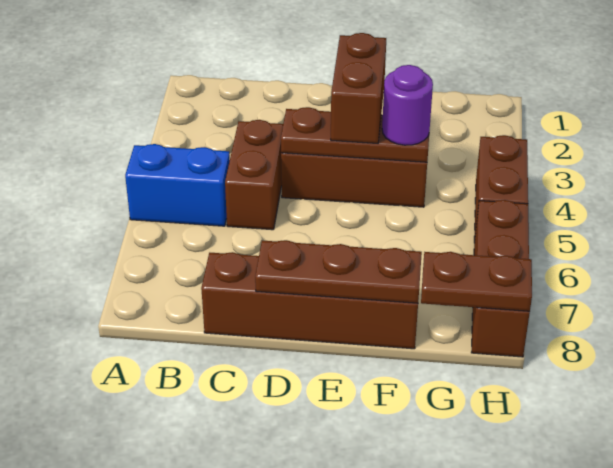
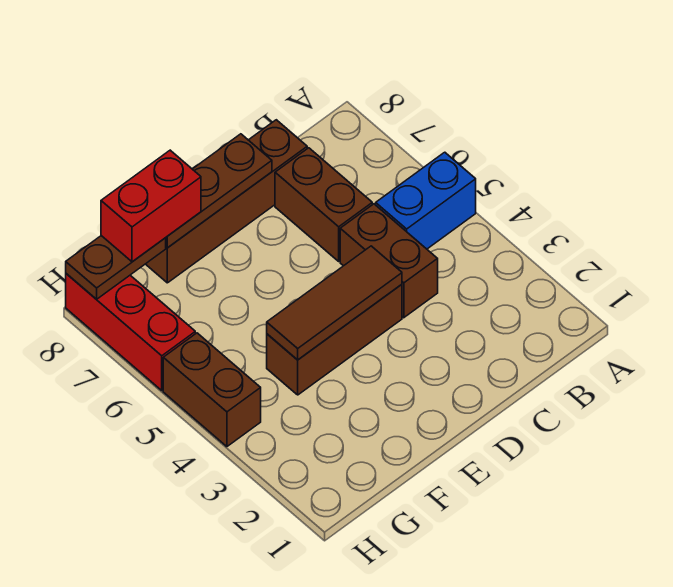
brown 1x3 plate [281,107,429,162] -> brown 1x3 tile [267,246,402,360]
brown 1x2 brick [331,33,386,143] -> brown 1x2 brick moved to [275,148,372,261]
purple 1x1 round brick [382,65,433,145] -> none
none -> red 1x2 brick [101,150,201,262]
brown 1x3 brick [471,200,530,357] -> red 1x3 brick [66,274,195,390]

